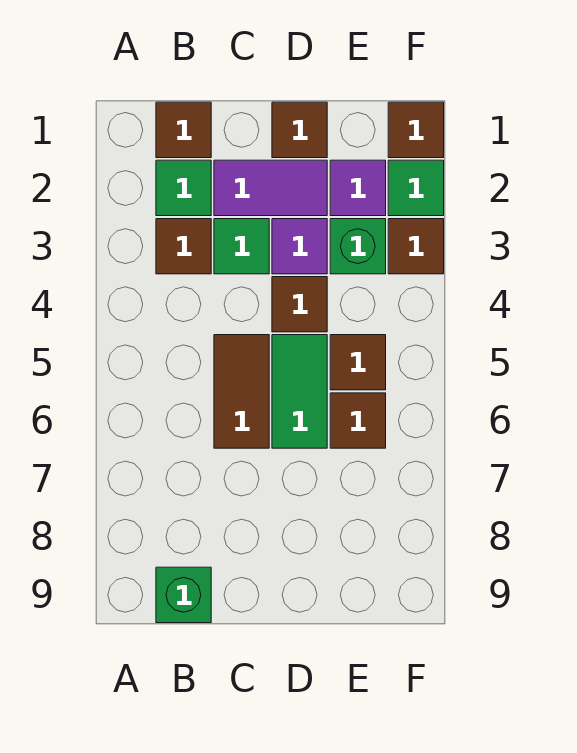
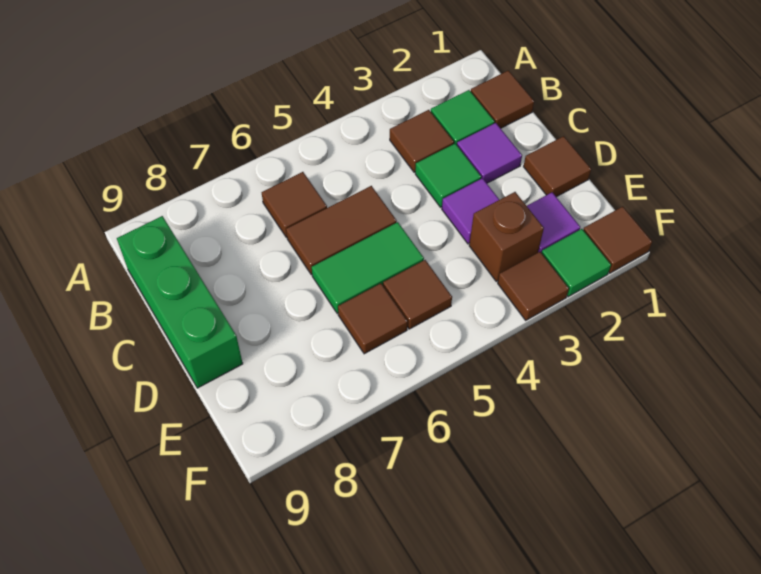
green 1x1 brick [156,567,211,623] -> green 1x3 brick [117,216,243,388]
purple 1x2 tile [214,160,327,216] -> purple 1x1 tile [457,123,522,183]
brown 1x1 tile [272,277,327,332] -> brown 1x1 tile moved to [262,172,327,237]
green 1x1 brick [330,219,386,274] -> brown 1x1 brick [469,192,544,281]

